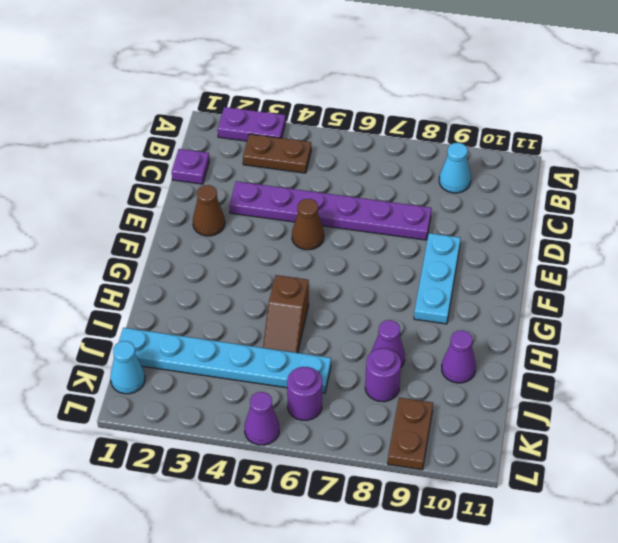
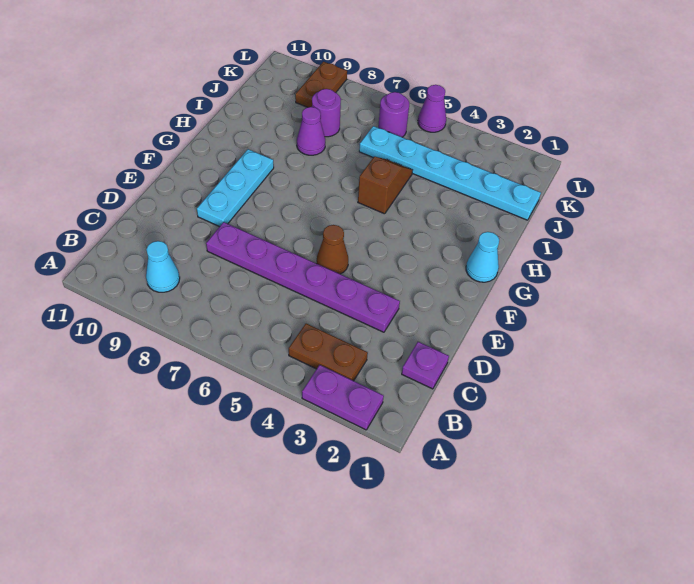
brown 1x1 cone [193,185,225,236] -> none
purple 1x1 cone [442,330,476,383] -> none
cyan 1x1 cone [110,341,145,394] -> cyan 1x1 cone moved to [466,232,499,282]

